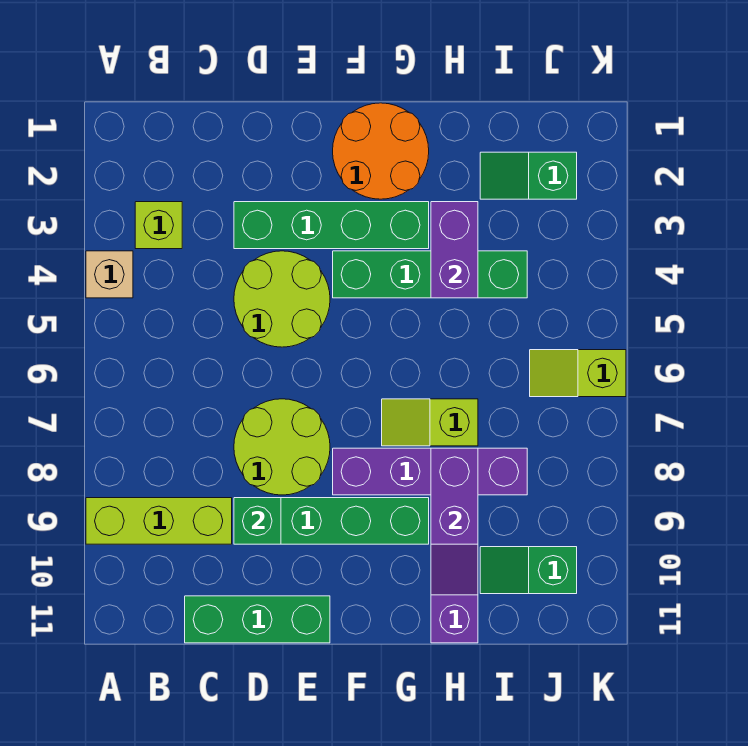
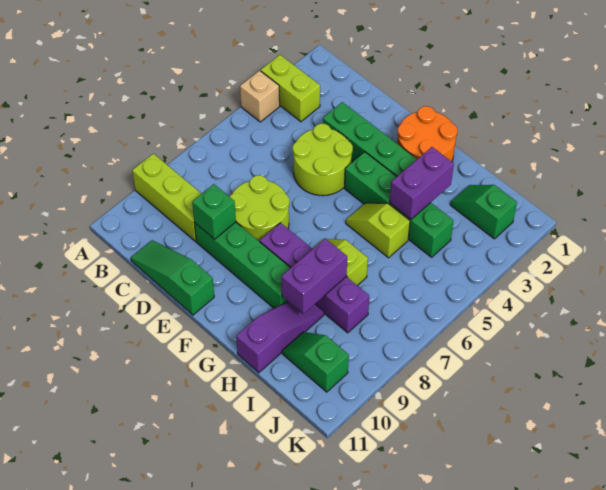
lime 1x1 brick [135,202,182,249] -> lime 1x2 brick [261,55,320,122]
green 1x3 brick [185,596,330,643] -> green 1x3 slope [131,240,214,315]
lime 1x2 slope [530,350,626,397] -> lime 1x2 slope moved to [346,203,410,258]

